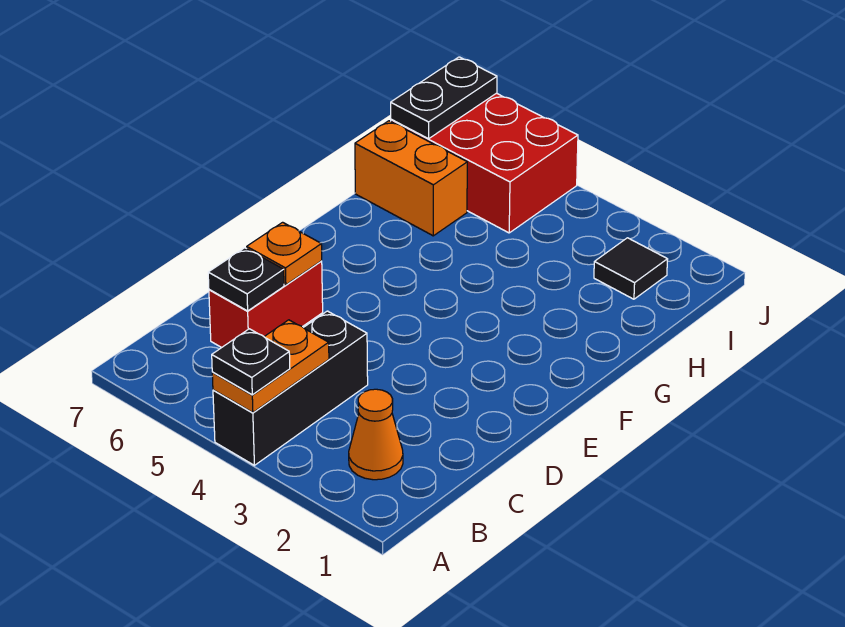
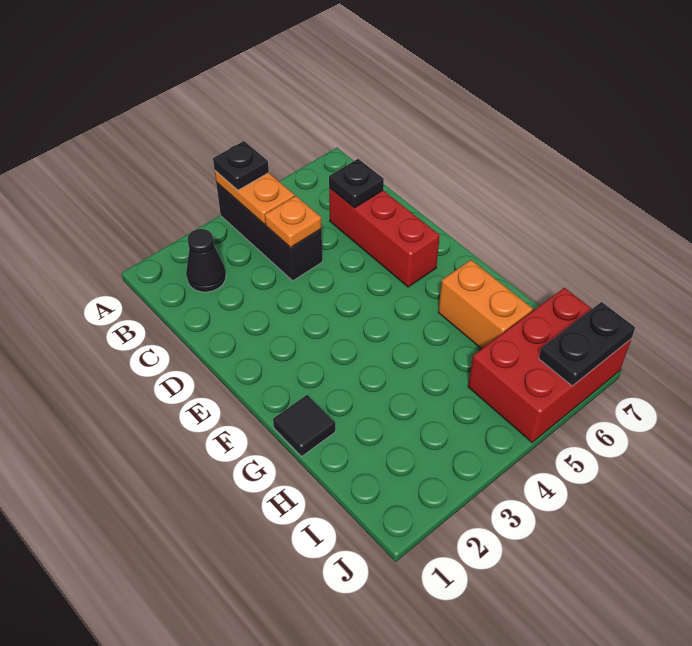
orange 1x1 cone [349,389,403,480] -> black 1x1 cone [186,229,226,292]
red 1x2 brick [209,261,323,348] -> red 1x3 brick [329,188,440,287]
orange 1x1 plate [247,222,322,285] -> orange 1x1 plate moved to [265,196,322,247]
orange 1x2 brick [355,121,467,236] -> orange 1x2 brick turned to [438,260,533,349]
black 1x1 tile [594,238,668,299] -> black 1x1 tile moved to [273,395,335,456]
black 1x2 plate [391,57,497,139] -> black 1x2 plate turned to [539,302,635,386]

